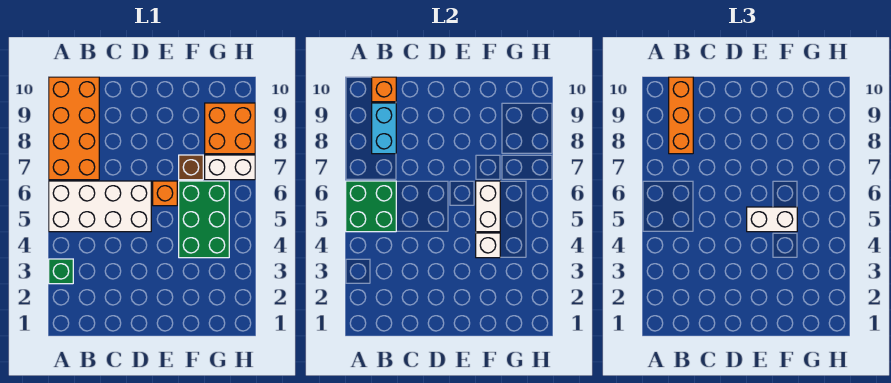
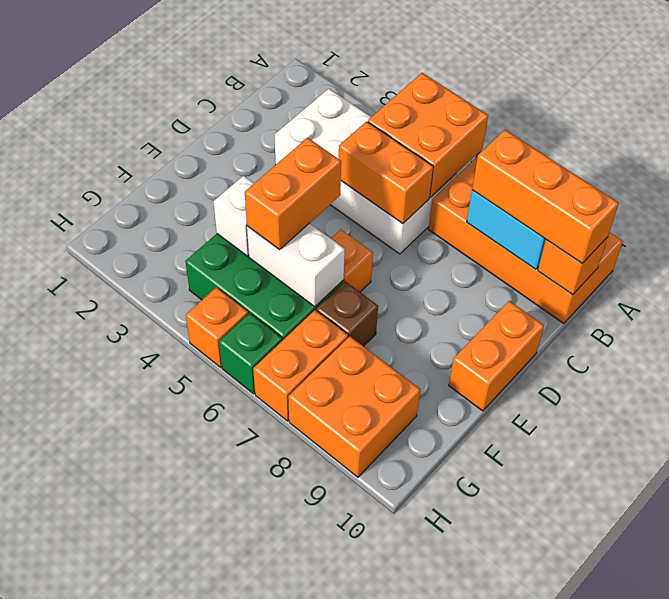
green 1x1 brick [49,259,73,284] -> green 1x1 brick moved to [219,313,282,394]
white 2x4 brick [49,181,151,232] -> white 2x4 brick turned to [275,89,456,254]
green 2x2 brick [346,181,396,232] -> orange 2x2 brick [368,73,488,197]
none -> orange 1x2 brick [339,122,433,224]
none -> orange 1x2 brick [449,301,544,411]
white 1x2 brick [747,207,797,232] -> orange 1x2 brick [245,138,341,250]
white 1x2 brick [205,155,255,180] -> orange 1x2 brick [253,310,348,421]
none -> orange 1x1 brick [186,287,248,367]

